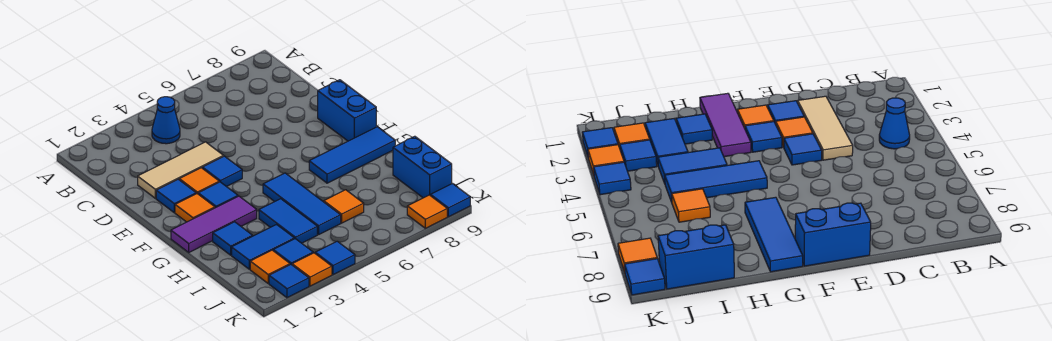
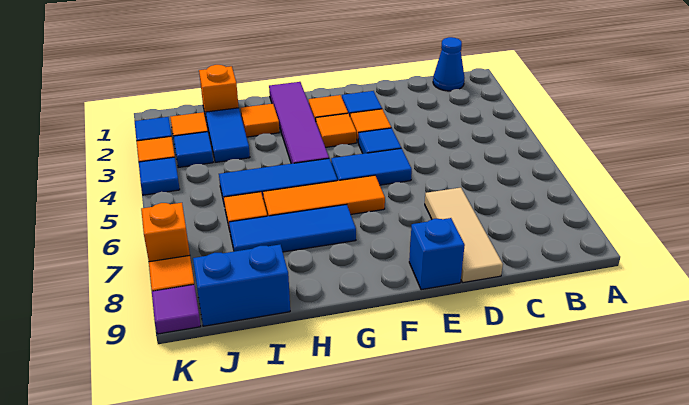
blue 1x1 cone [152,97,180,144] -> blue 1x1 cone moved to [433,37,465,91]
tan 1x3 tile [138,142,224,198] -> tan 1x3 tile moved to [425,188,503,283]
blue 1x2 brick [318,80,376,141] -> blue 1x1 brick [409,218,465,290]
blue 1x1 tile [198,182,238,208] -> orange 1x1 tile [316,113,356,147]
none -> orange 1x3 tile [263,175,385,216]
purple 1x3 tile [171,196,257,252] -> purple 1x4 tile [269,82,329,164]
blue 1x3 tile [309,127,395,183] -> blue 1x3 tile turned to [229,204,356,252]
blue 1x1 tile [213,222,253,255] -> orange 1x1 tile [241,104,279,137]
blue 1x2 tile [259,199,317,243] -> blue 1x2 tile moved to [331,148,412,185]
none -> orange 1x1 brick [199,65,239,117]
none -> orange 1x1 brick [141,203,190,262]
blue 1x1 tile [431,184,470,217] -> purple 1x1 tile [152,285,201,334]

